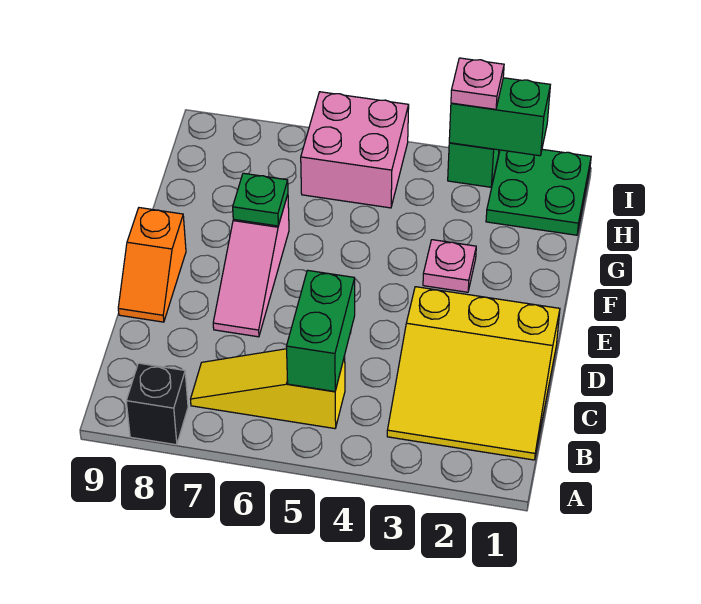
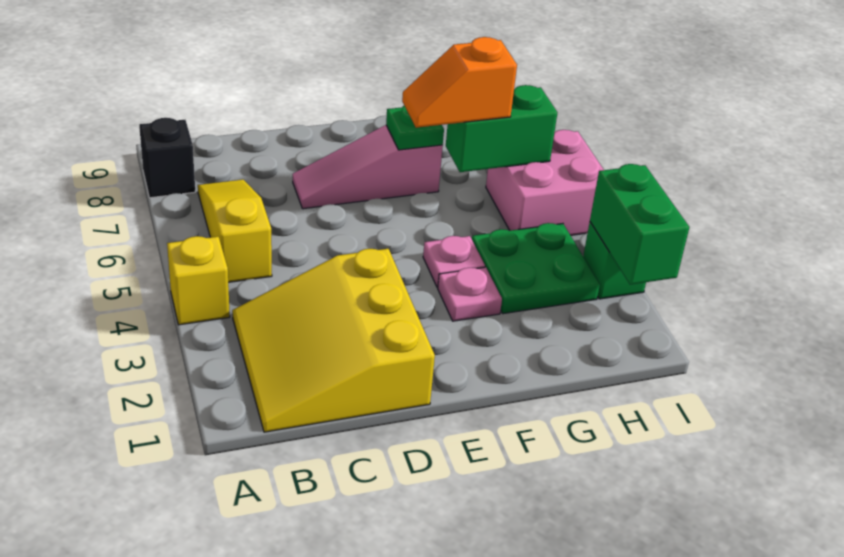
none -> yellow 1x1 brick [167,236,230,325]
green 1x2 brick [286,270,355,391] -> green 1x2 brick moved to [446,85,558,172]
orange 1x2 slope [118,208,186,322] -> orange 1x2 slope moved to [402,37,517,128]
green 2x2 plate [486,149,591,235] -> green 2x2 plate moved to [472,223,600,314]
pink 1x1 plate [451,58,504,109] -> pink 1x1 plate moved to [423,236,485,288]

